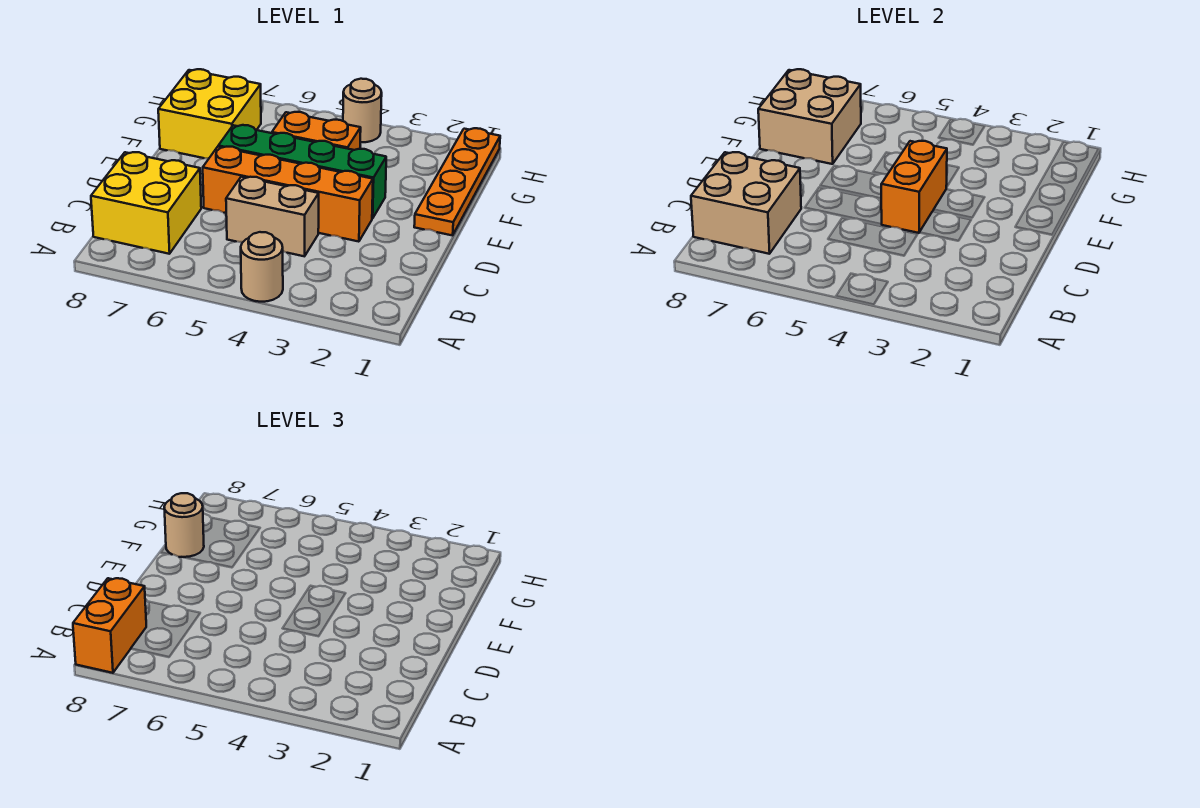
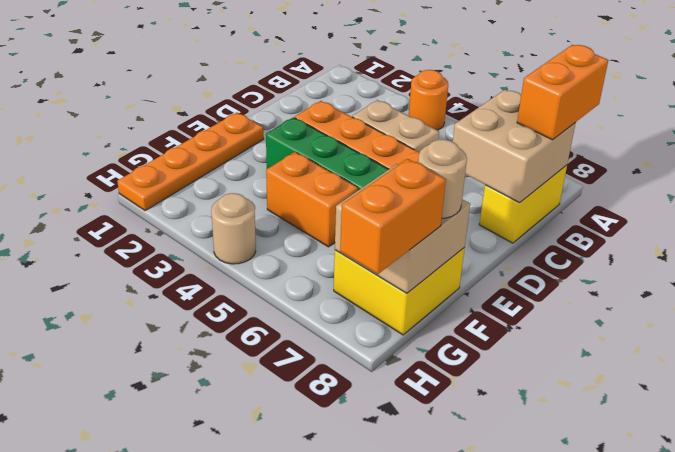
tan 1x1 round brick [241,232,283,302] -> orange 1x1 round brick [409,70,448,130]
yellow 2x2 brick [91,152,201,254] -> yellow 1x2 brick [479,165,567,243]
orange 1x2 brick [881,141,947,233] -> orange 1x2 brick moved to [340,159,446,274]

